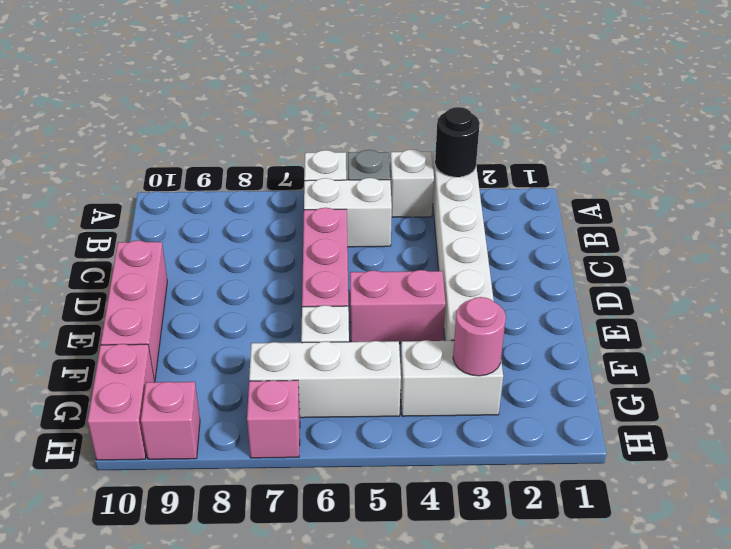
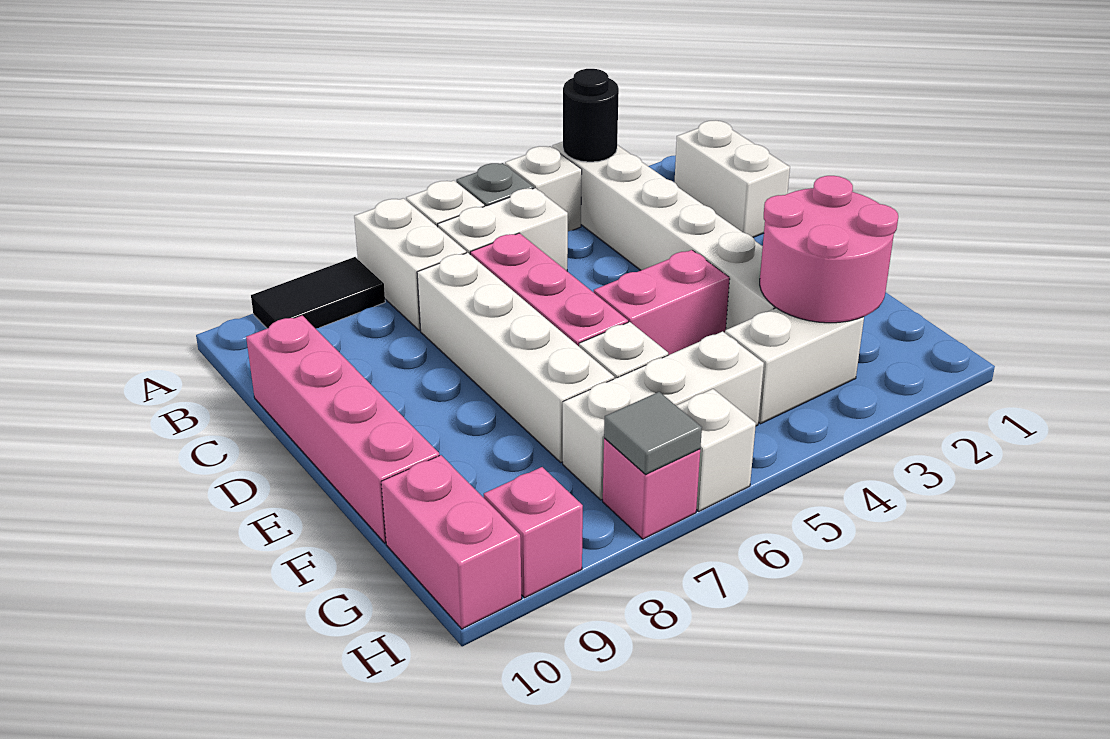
none -> white 1x2 brick [354,198,466,331]
none -> black 1x2 tile [251,257,385,329]
none -> white 1x2 brick [674,120,790,237]
none -> white 1x4 brick [417,253,614,462]
pink 1x3 brick [101,241,167,382] -> pink 1x4 brick [246,315,439,543]
pink 1x1 round brick [453,297,506,376] -> pink 2x2 round brick [760,176,898,323]
none -> white 1x1 brick [676,389,756,511]
none -> grey 1x1 tile [604,392,702,474]

